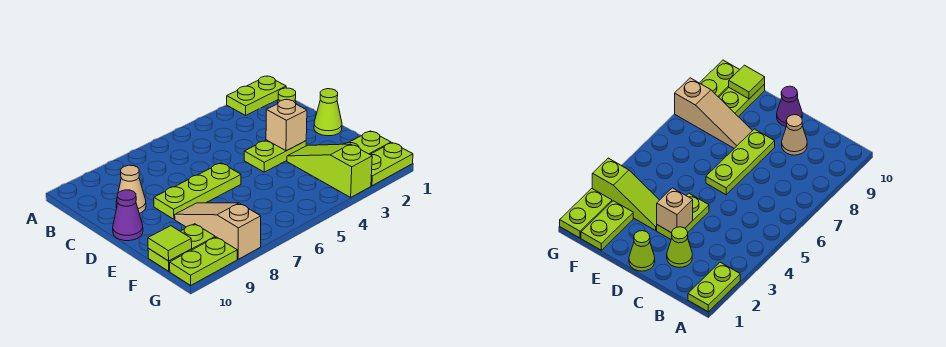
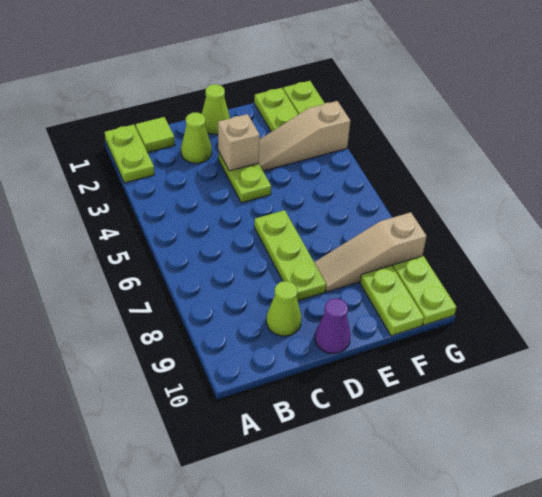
tan 1x1 cone [116,165,146,213] -> lime 1x1 cone [266,281,302,336]
lime 1x3 slope [287,144,372,197] -> tan 1x3 slope [259,101,350,171]
lime 1x1 tile [148,226,192,261] -> lime 1x1 tile moved to [136,117,175,152]

